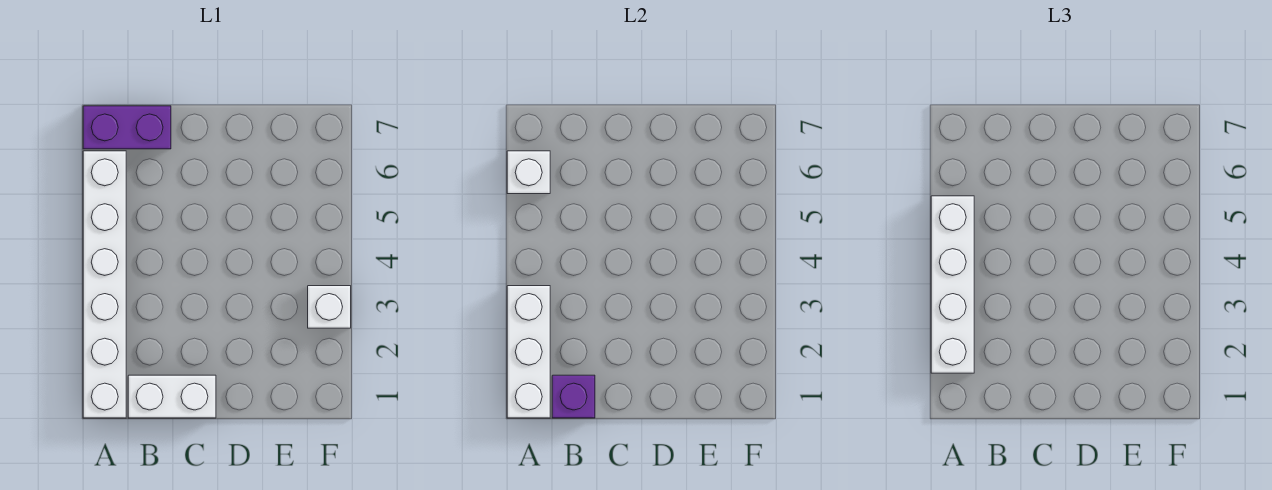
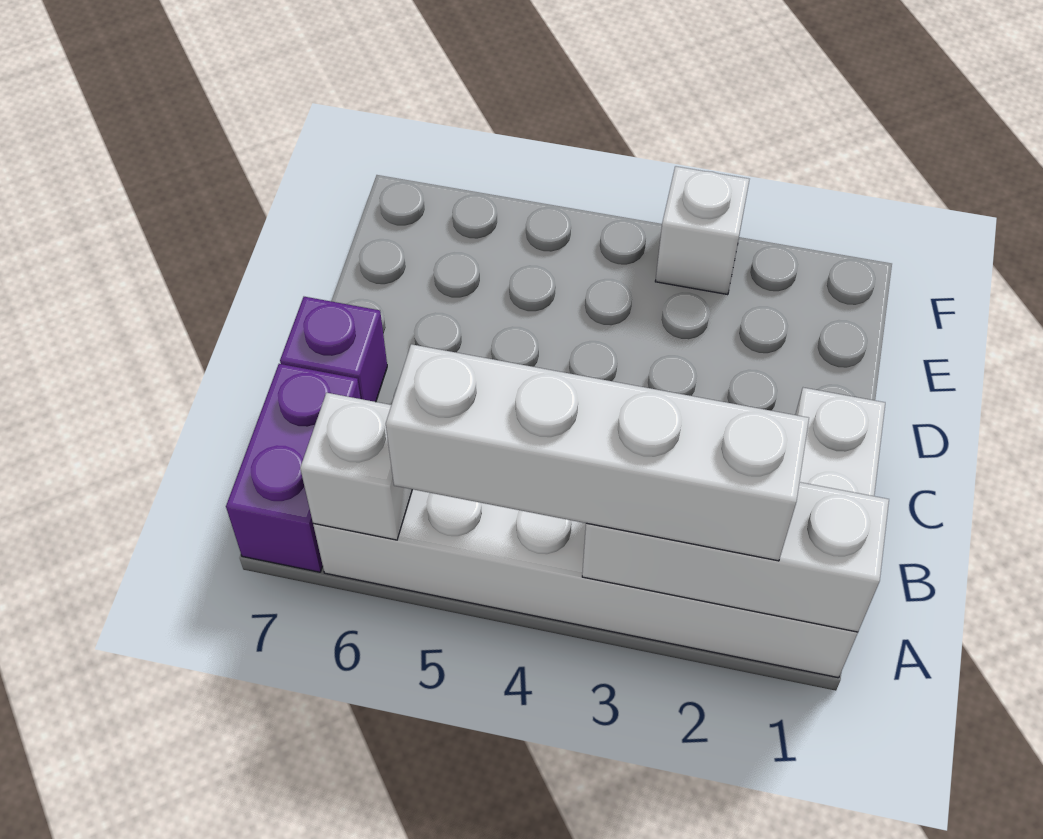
purple 1x1 brick [552,375,595,418] -> purple 1x1 brick moved to [280,297,387,402]

